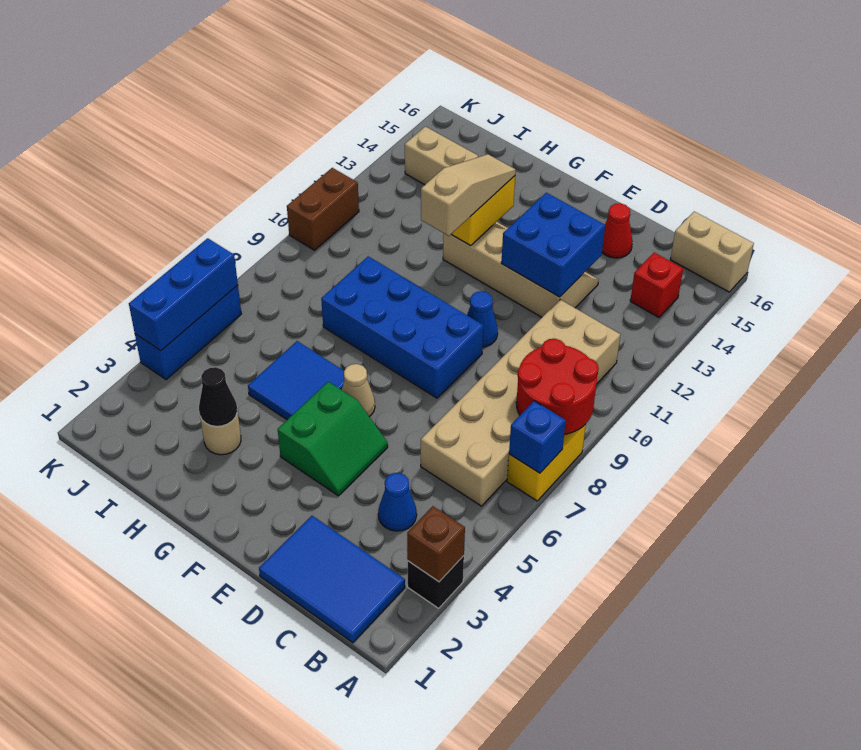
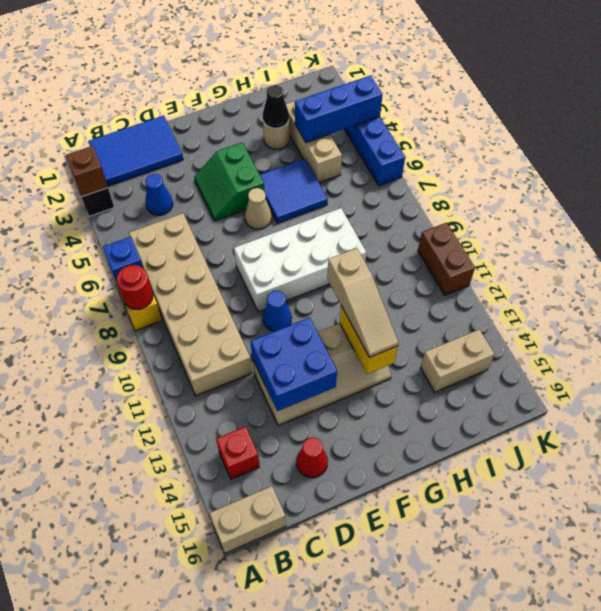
red 2x2 round brick [516,339,599,434] -> red 1x1 round brick [117,265,153,309]
blue 2x4 brick [321,256,483,398] -> white 2x4 brick [234,208,366,312]
none -> tan 1x3 brick [286,97,342,183]
blue 1x3 brick [129,238,238,351] -> blue 1x3 brick turned to [295,76,383,143]

